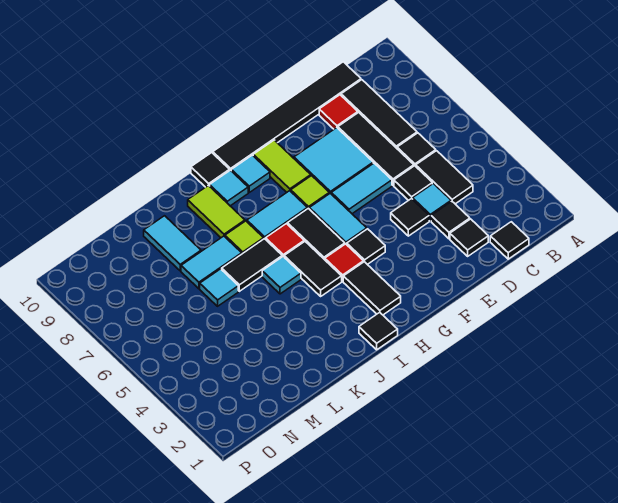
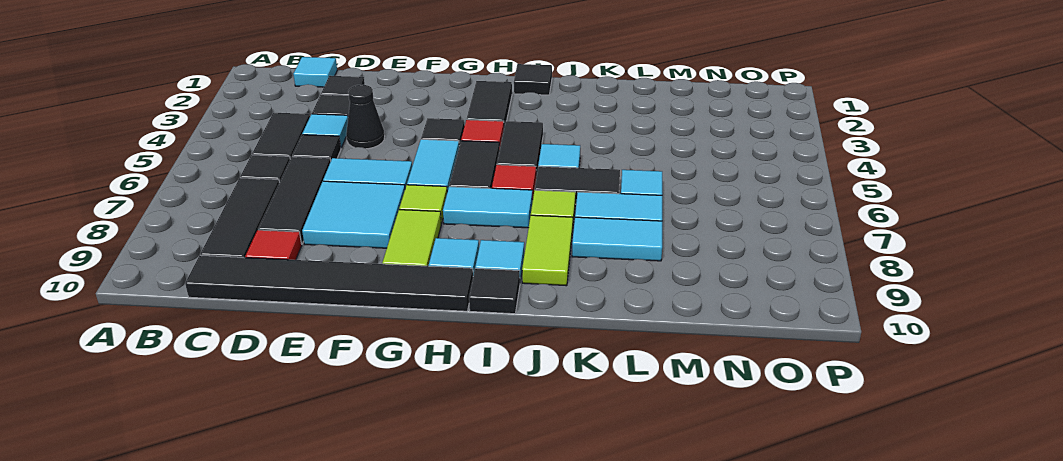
black 1x1 tile [490,222,529,259] -> cyan 1x1 tile [293,57,337,87]
black 1x1 tile [391,199,429,236] -> black 1x1 cone [346,85,385,149]
cyan 1x2 tile [144,216,201,271] -> cyan 1x2 tile turned to [572,217,662,261]

